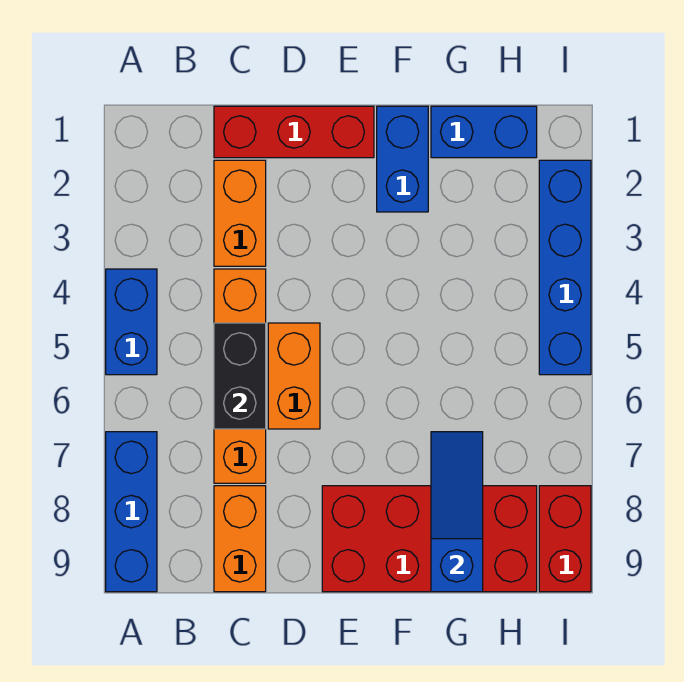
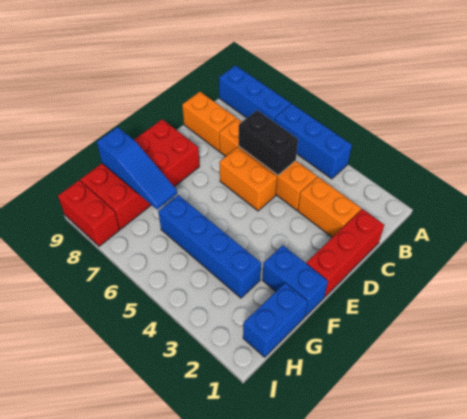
blue 1x2 brick [106,269,157,375] -> blue 1x3 brick [275,104,352,179]
blue 1x4 brick [539,160,591,375] -> blue 1x4 brick moved to [158,195,261,298]

